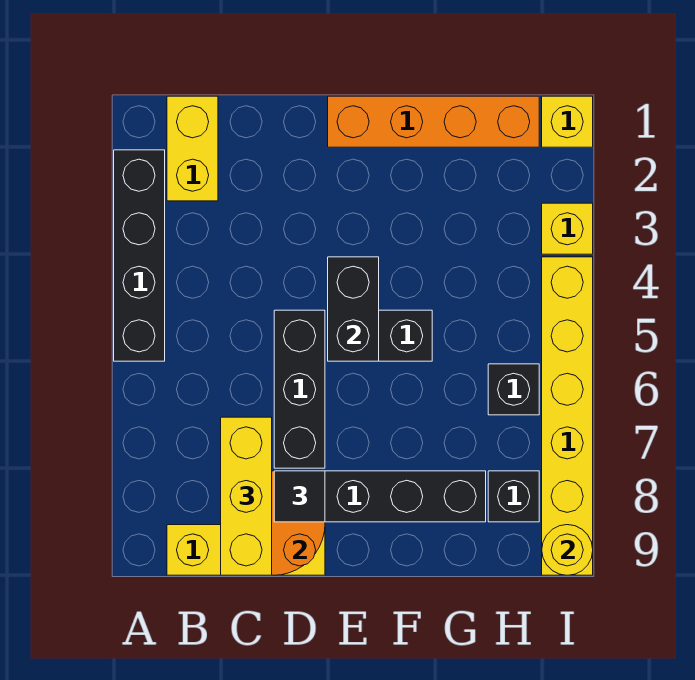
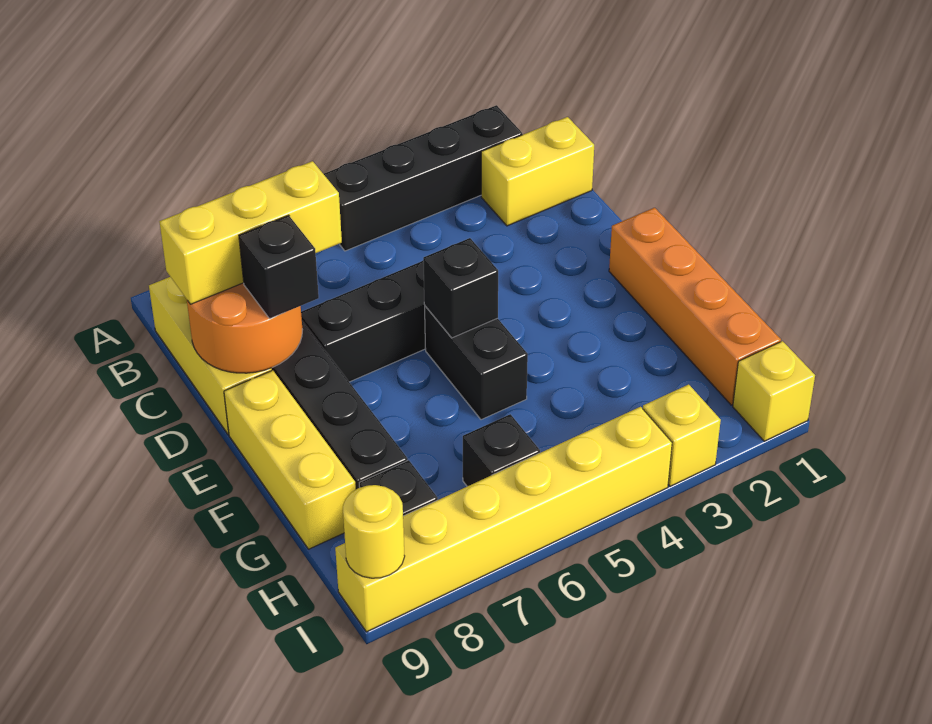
black 1x1 tile [274,471,325,522] -> black 1x1 brick [239,215,319,319]
black 1x2 brick [328,257,379,361] -> black 1x1 brick [423,238,498,338]
none -> yellow 1x3 brick [224,370,356,549]

